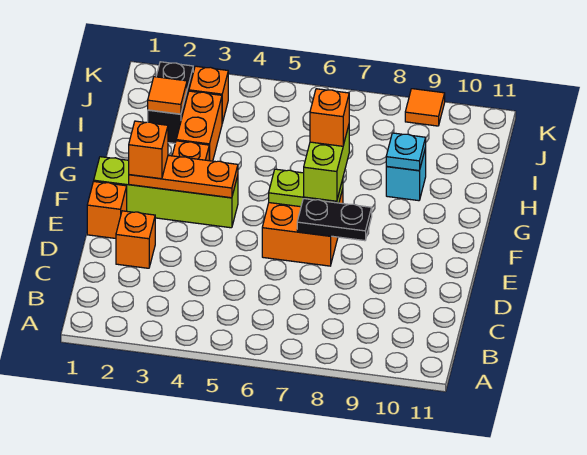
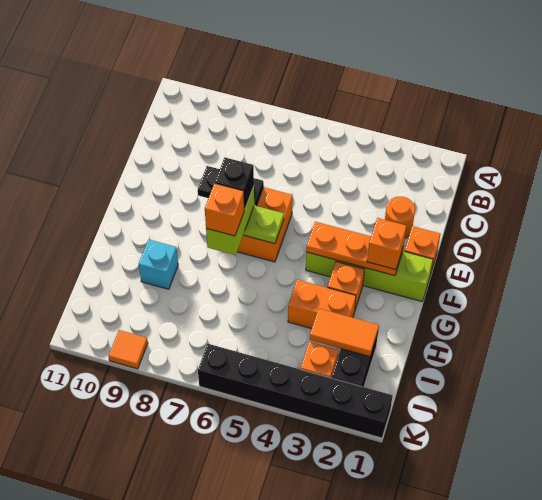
orange 1x1 brick [116,211,155,268] -> orange 1x1 round brick [385,197,415,238]
none -> black 1x1 brick [215,158,254,209]
orange 1x2 brick [176,91,222,161] -> orange 1x2 brick turned to [288,280,356,329]
cyan 1x1 plate [386,133,426,171] -> none
orange 1x1 tile [148,77,187,114] -> orange 1x2 tile [310,309,379,357]
none -> black 1x6 brick [198,344,393,438]

